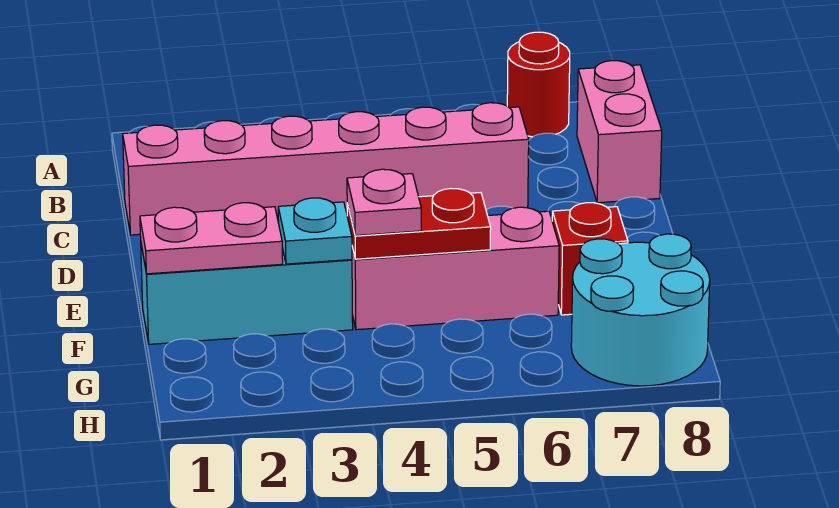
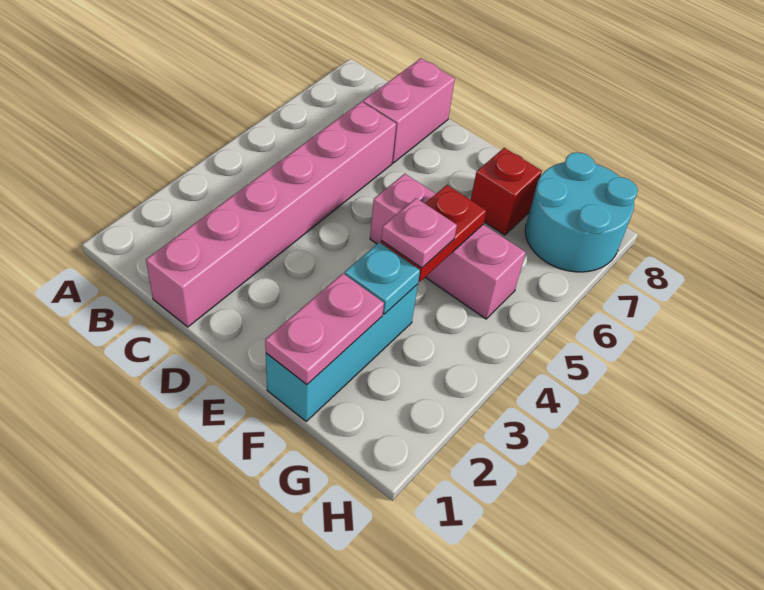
red 1x1 round brick [507,32,570,137] -> none
pink 1x2 brick [577,61,662,203] -> pink 1x2 brick turned to [363,58,455,163]
pink 1x3 brick [352,207,559,330] -> pink 1x3 brick turned to [370,174,526,319]

